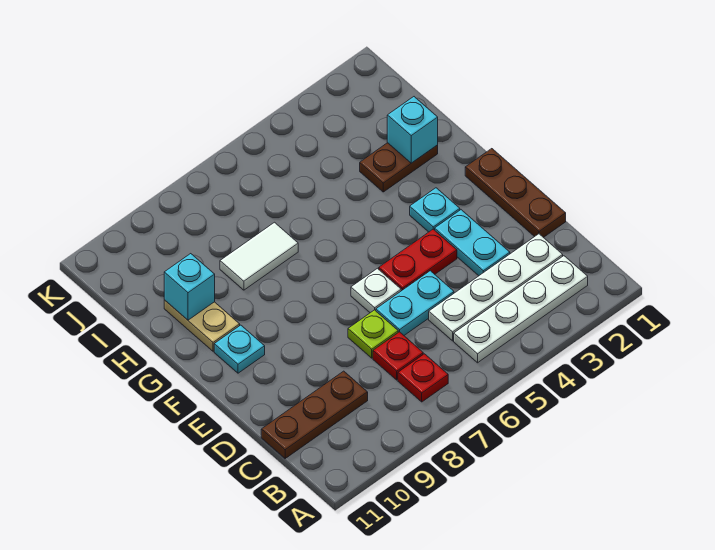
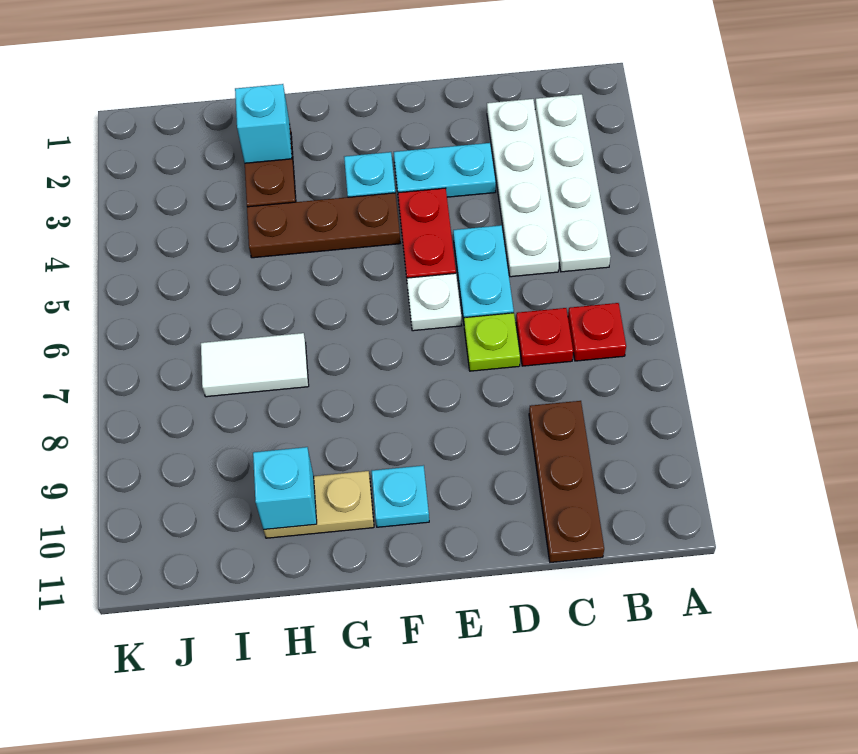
brown 1x3 plate [465,149,566,238] -> brown 1x3 plate moved to [247,193,400,258]
white 1x2 tile [220,222,298,290] -> white 1x2 tile turned to [201,333,309,397]

